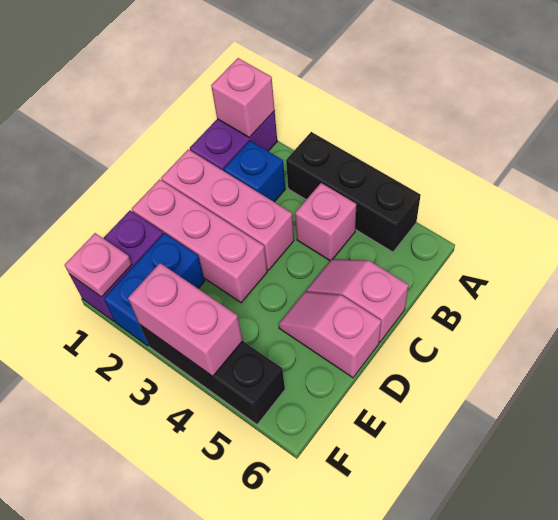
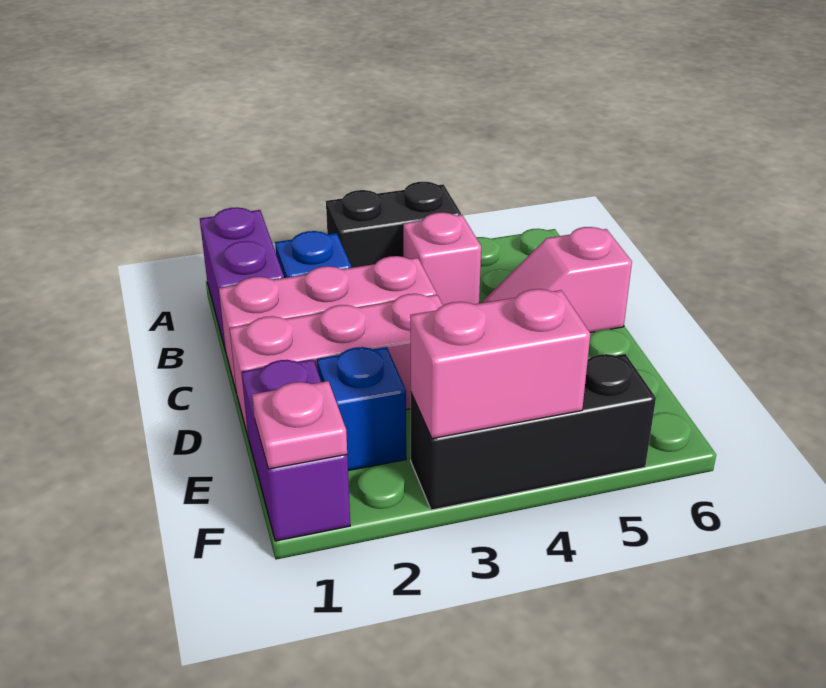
pink 1x1 brick [211,58,275,138] -> none
black 1x3 brick [286,132,421,252] -> black 1x2 brick [326,182,461,268]
pink 1x2 slope [279,292,381,378] -> none
blue 1x2 brick [104,233,205,346] -> blue 1x1 brick [317,347,406,471]

